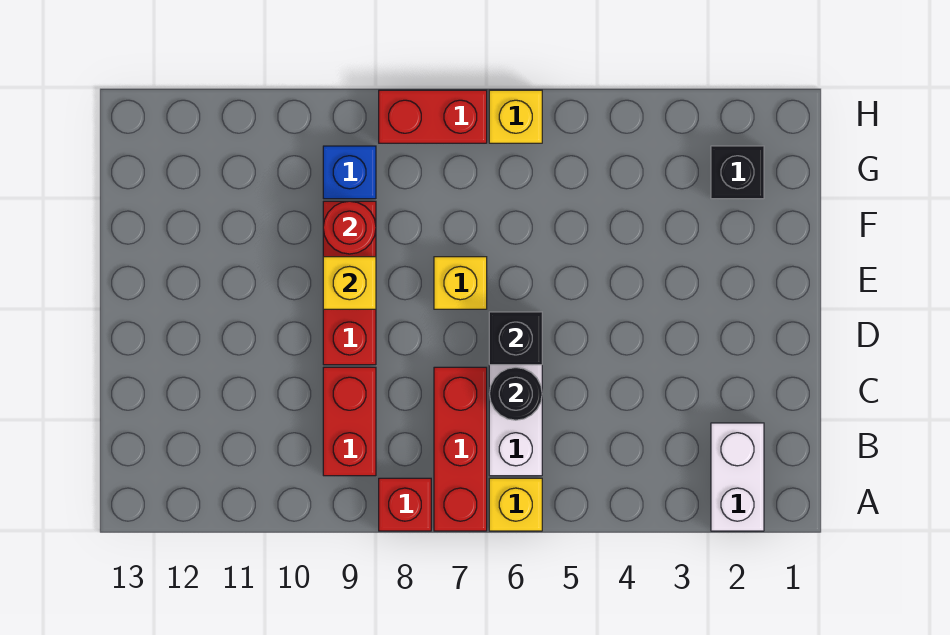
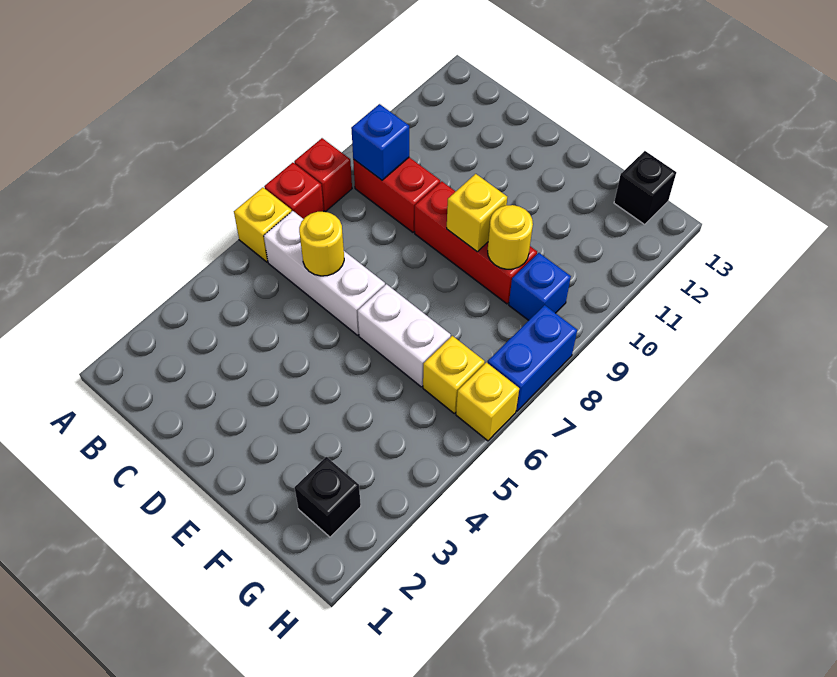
white 1x2 brick [711,423,764,531] -> white 1x2 brick moved to [358,284,451,387]
red 1x3 brick [434,367,487,531] -> red 1x1 brick [264,163,324,219]
none -> blue 1x1 brick [351,104,409,180]
black 1x1 round brick [489,368,542,420] -> yellow 1x1 round brick [299,212,344,276]
black 1x1 brick [489,312,542,365] -> black 1x1 brick moved to [614,151,676,225]
yellow 1x1 brick [434,257,487,309] -> yellow 1x1 brick moved to [423,336,485,413]
red 1x1 round brick [323,201,376,254] -> yellow 1x1 round brick [488,205,533,269]
red 1x2 brick [379,90,487,143] -> blue 1x2 brick [488,305,577,411]

